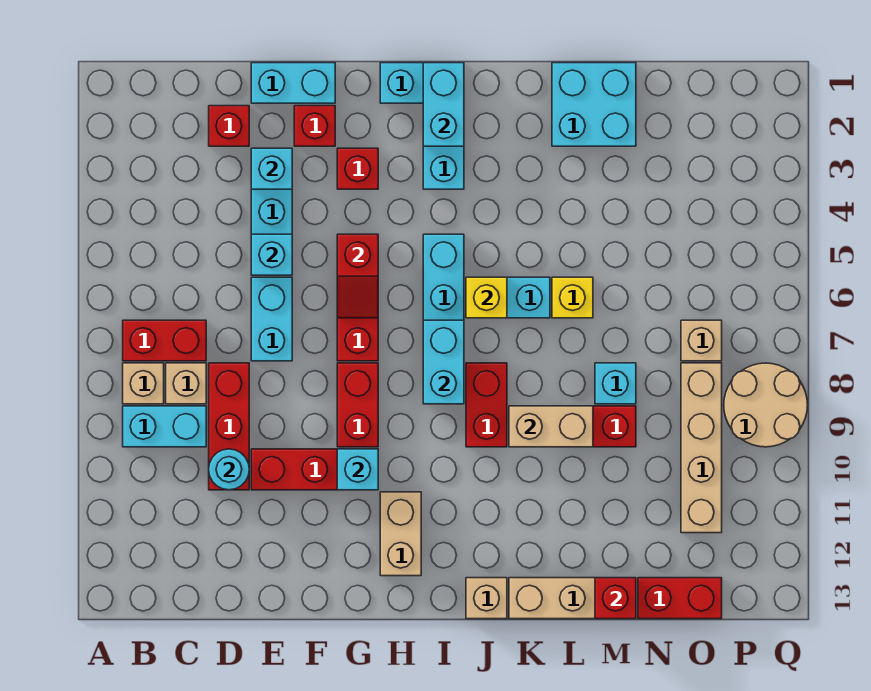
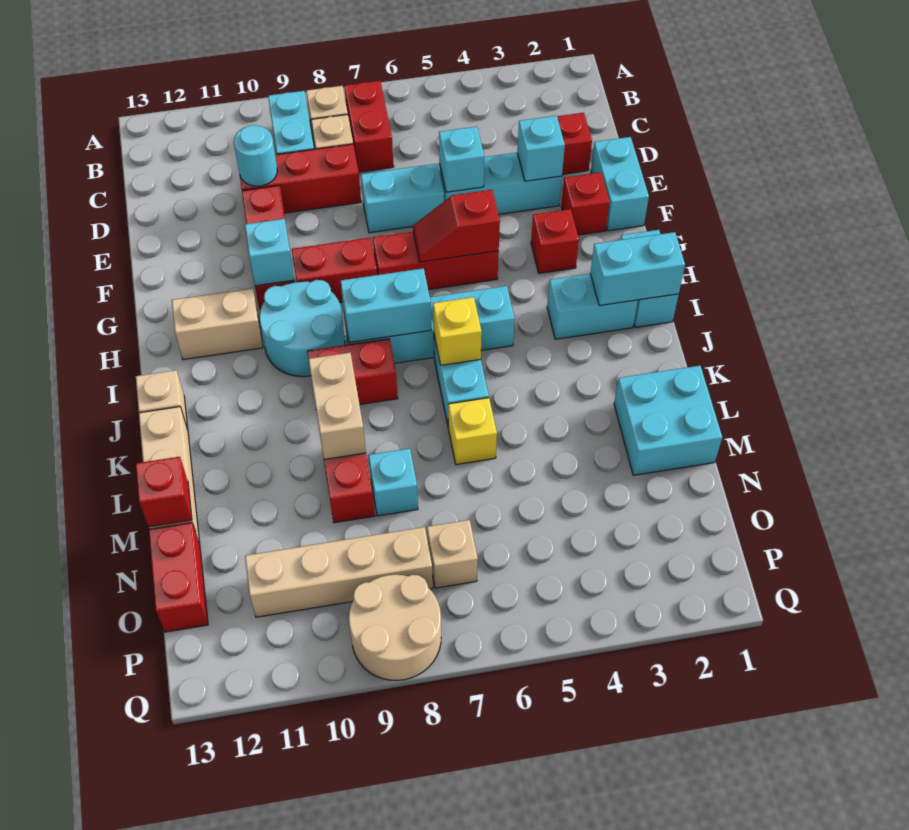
none -> cyan 2x2 round brick [260,280,345,377]

